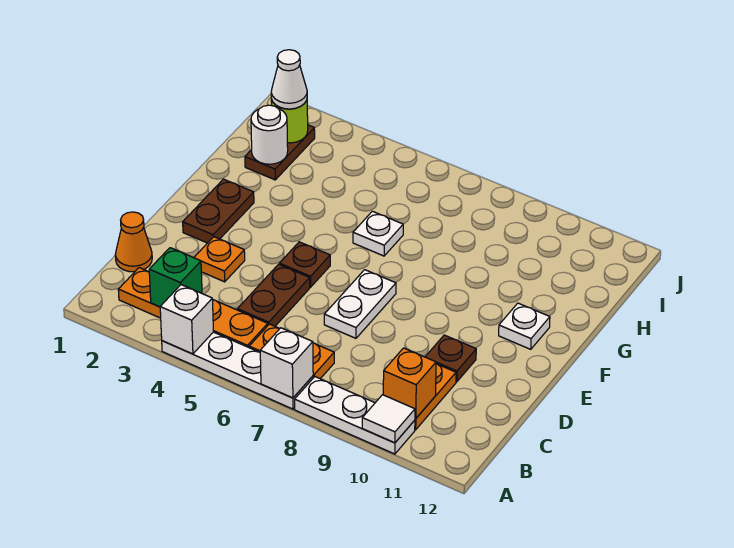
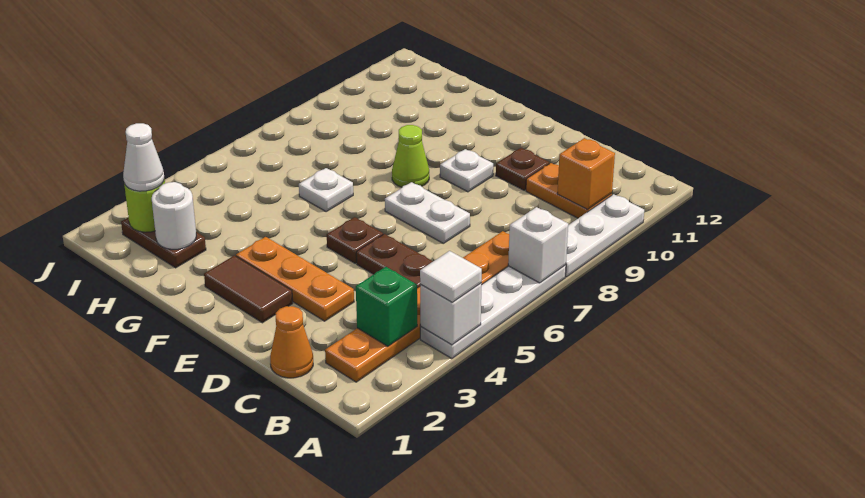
white 1x1 tile [362,395,415,443] -> white 1x1 tile moved to [420,251,482,302]
orange 1x1 plate [194,237,245,282] -> orange 1x3 plate [236,237,354,321]
brown 1x2 plate [183,179,254,243] -> brown 1x2 tile [204,255,293,323]
none -> lime 1x1 cone [392,125,429,187]
white 1x1 plate [499,303,550,349] -> white 1x1 plate moved to [440,149,493,192]

